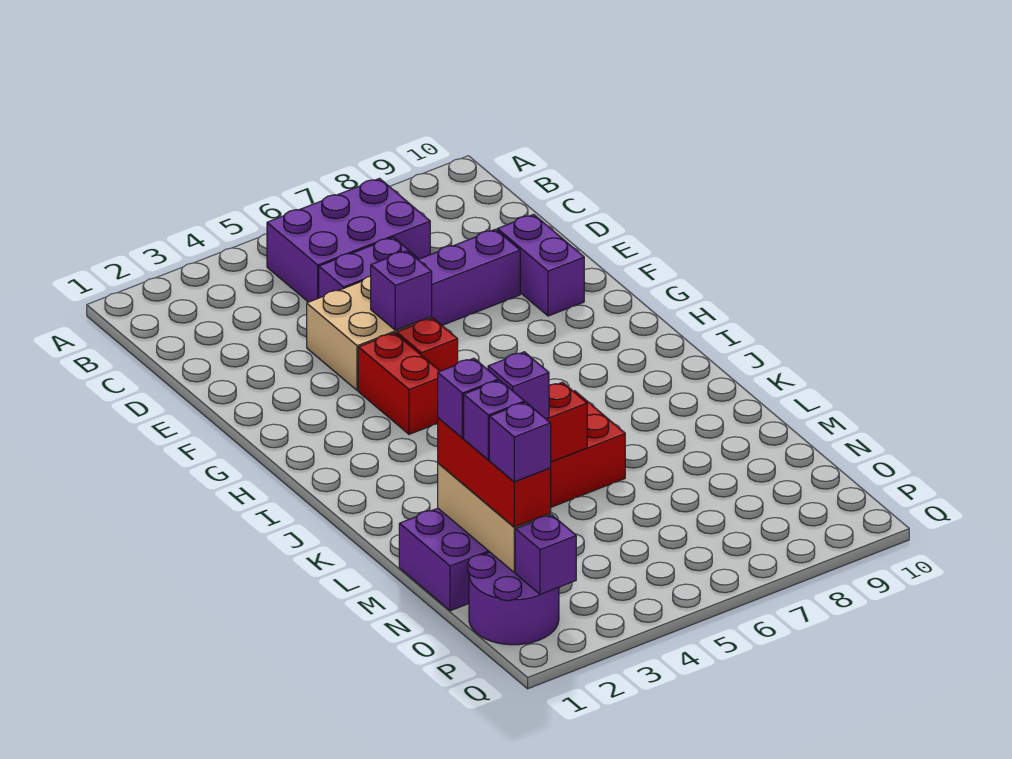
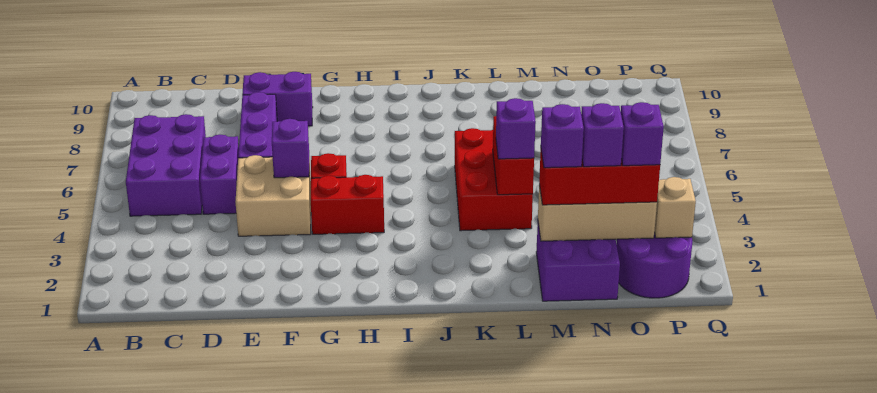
purple 1x1 brick [515,515,576,595] -> tan 1x1 brick [654,177,696,238]

